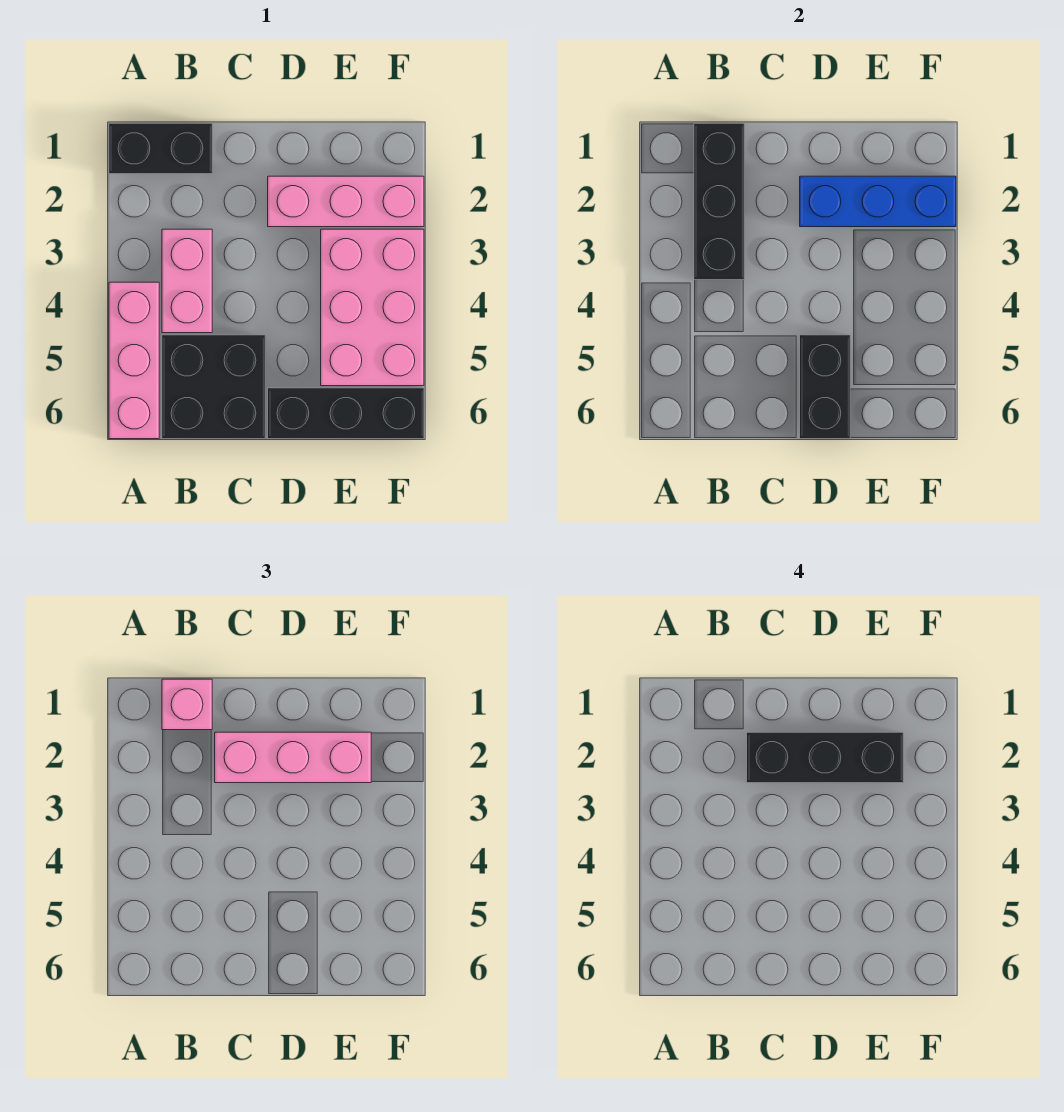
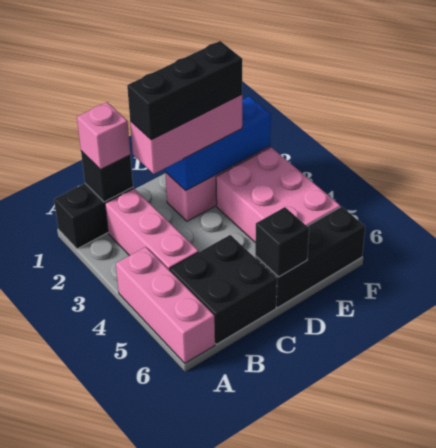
black 1x3 brick [694,123,744,280] -> black 1x1 brick [81,151,133,202]
pink 1x2 brick [162,229,212,333] -> pink 1x3 brick [105,189,199,270]
black 1x2 brick [800,335,850,439] -> black 1x1 brick [255,207,309,277]

